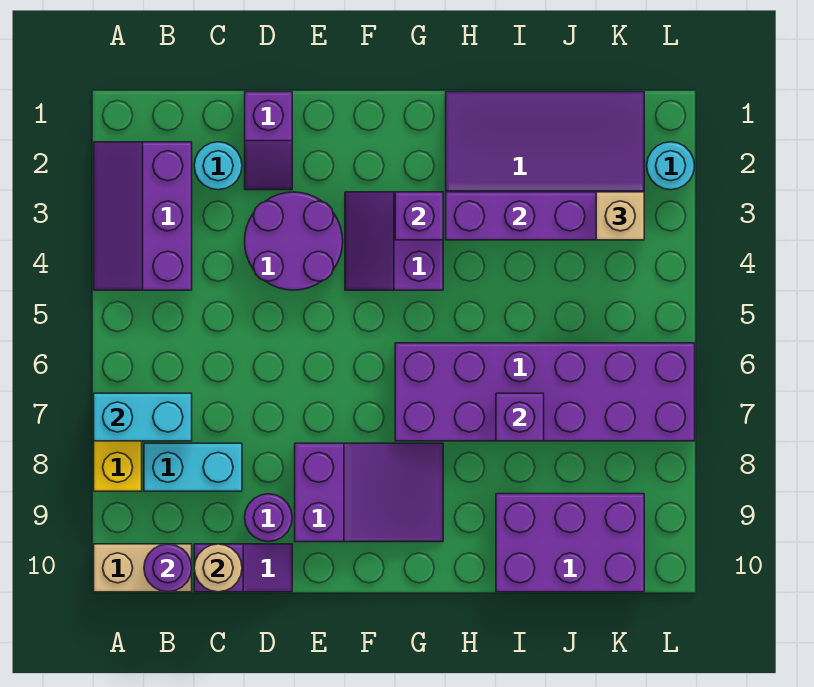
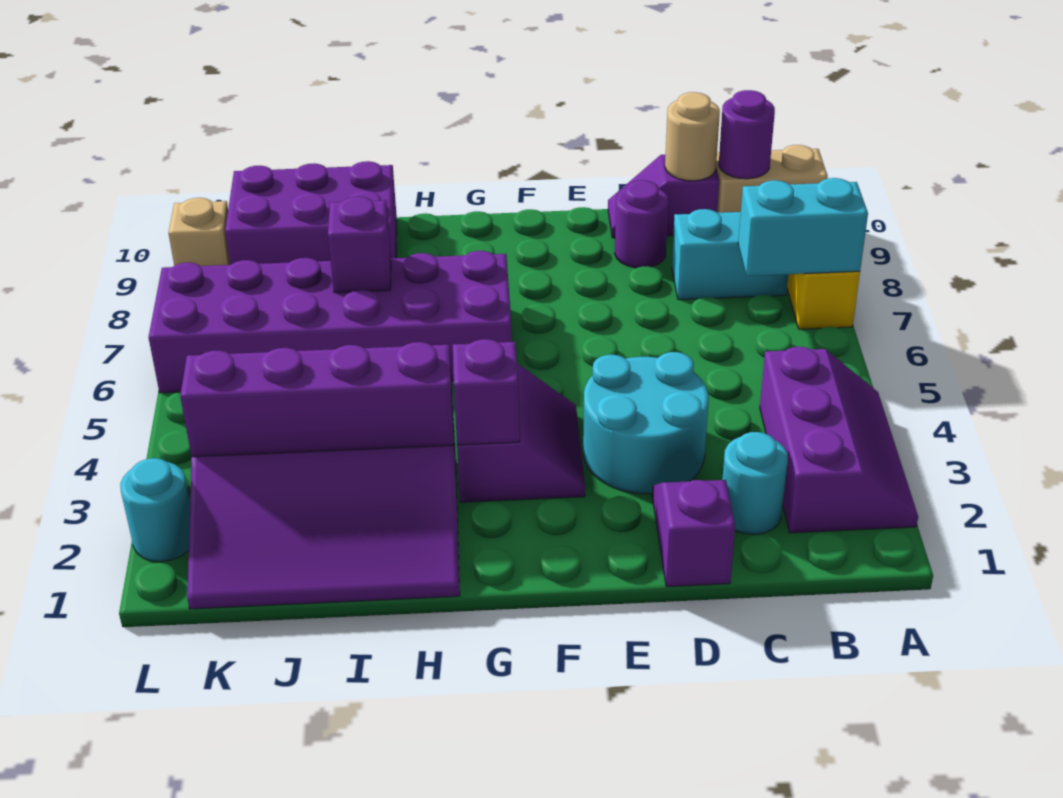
purple 2x2 round brick [245,192,343,290] -> cyan 2x2 round brick [583,352,709,494]
purple 2x3 slope [295,443,443,542] -> none
tan 1x1 brick [596,192,644,240] -> tan 1x1 brick moved to [169,198,230,266]

